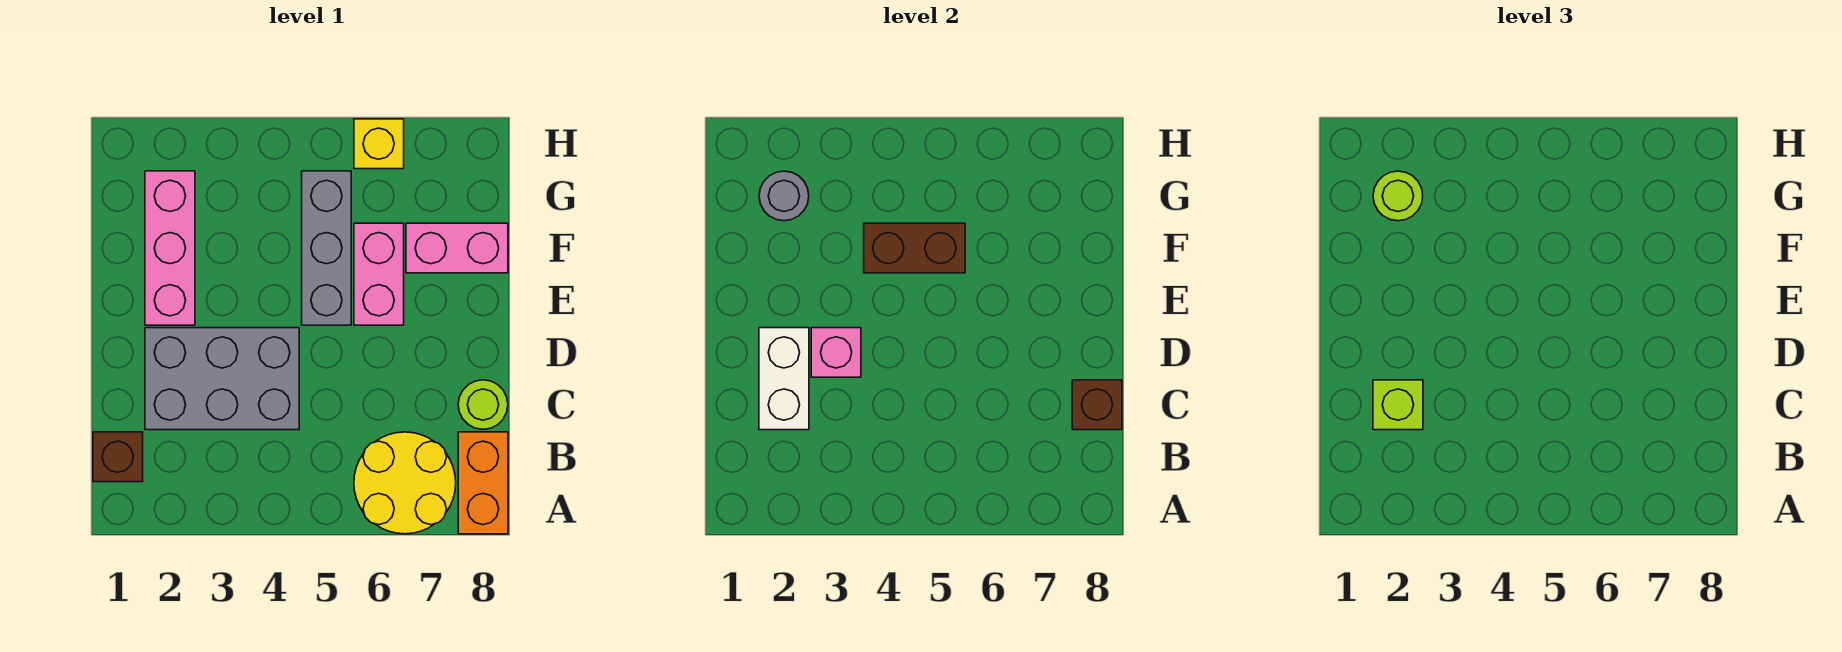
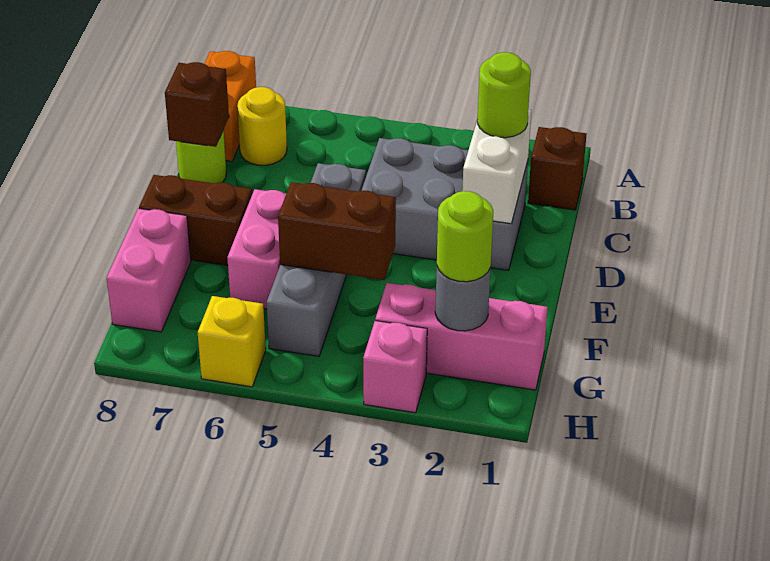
yellow 2x2 round brick [354,432,456,534] -> yellow 1x1 round brick [237,87,287,165]
lime 1x1 brick [1373,380,1423,430] -> lime 1x1 round brick [477,52,531,138]
pink 1x1 brick [811,328,861,377] -> pink 1x1 brick moved to [363,321,427,413]
pink 1x3 brick [145,171,195,325] -> pink 1x3 brick turned to [375,283,548,390]
grey 1x3 brick [302,171,351,325] -> grey 1x4 brick [267,163,366,356]
none -> brown 1x2 brick [139,175,252,266]
pink 1x2 brick [406,223,508,273] -> pink 1x2 brick turned to [107,208,191,332]

